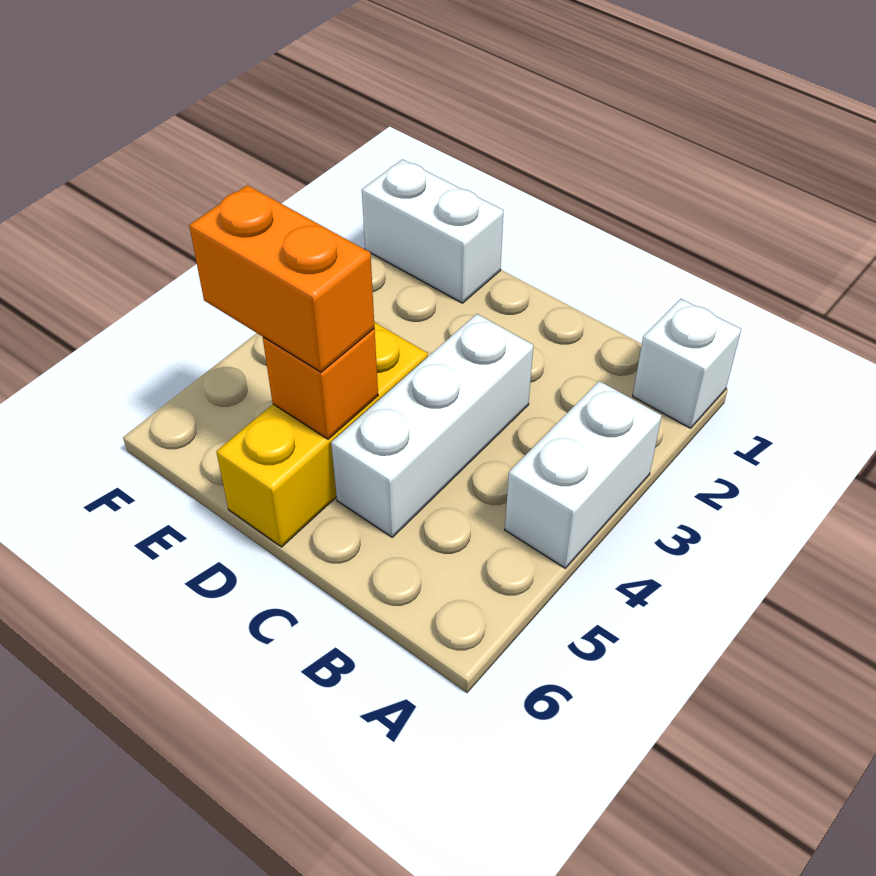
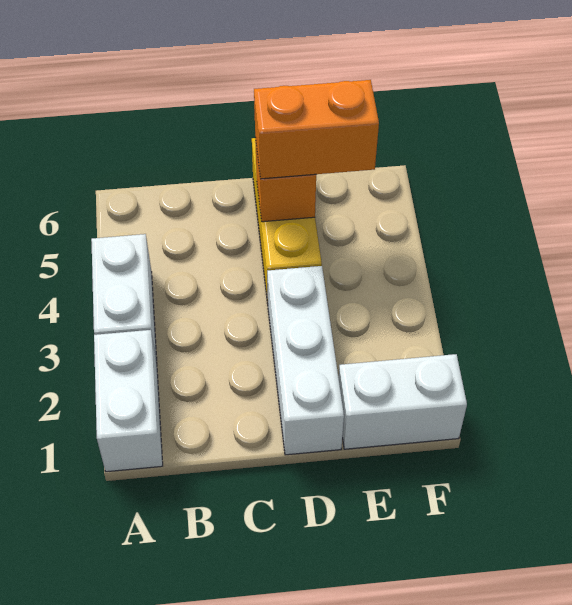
white 1x1 brick [633,299,741,428] -> white 1x2 brick [94,330,163,472]
white 1x3 brick [331,314,533,537] -> white 1x3 brick moved to [267,266,344,455]

